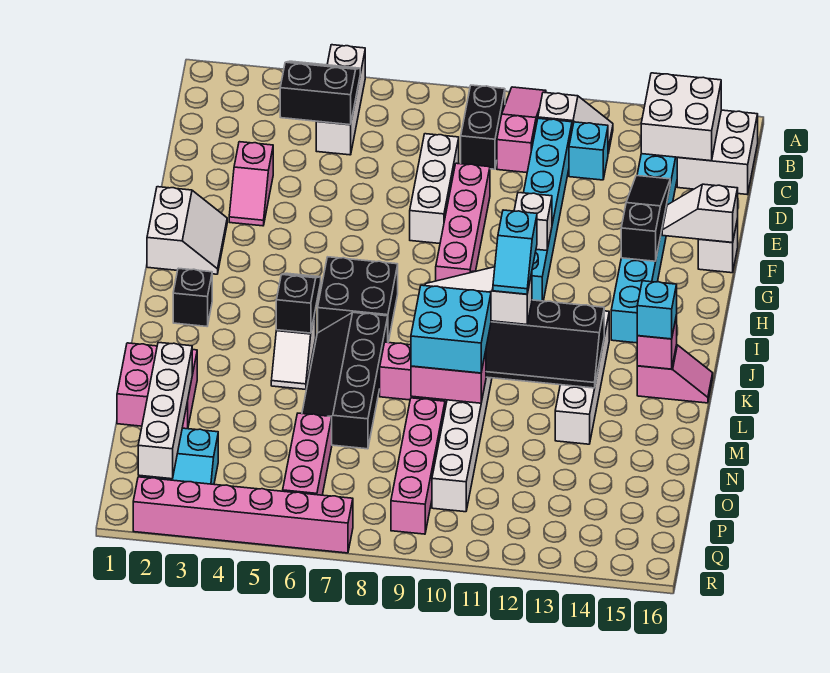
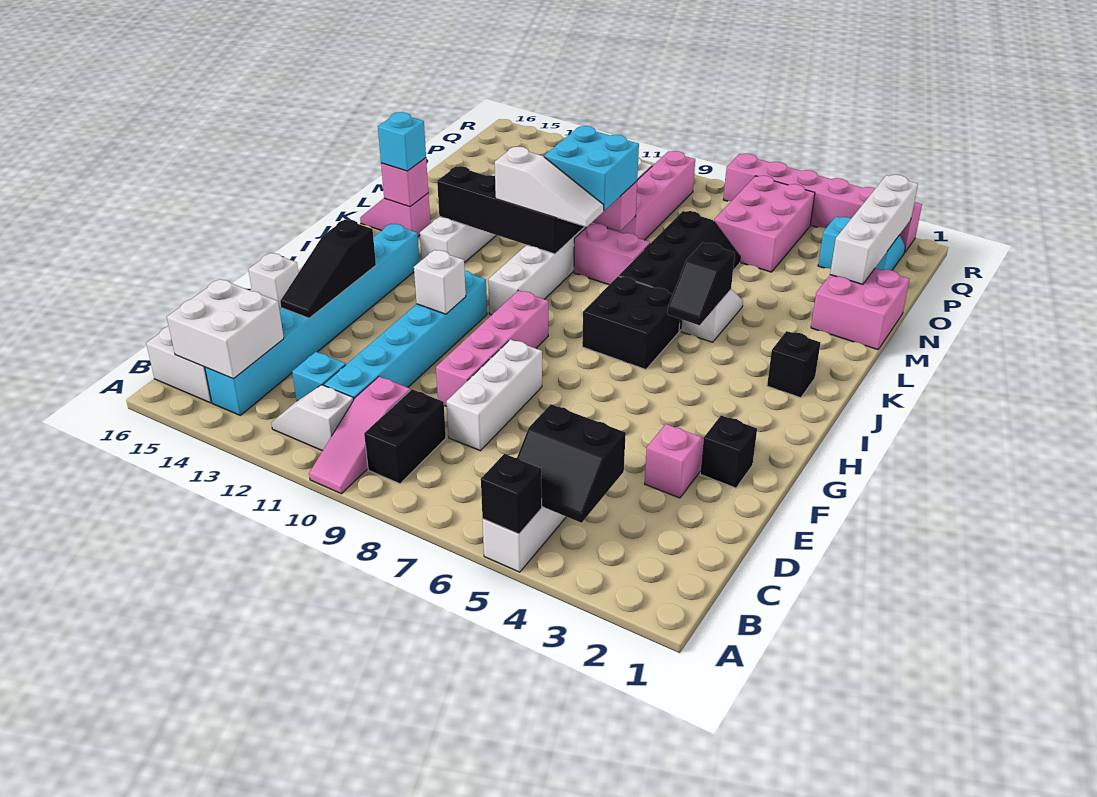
none -> black 1x1 brick [481,454,542,534]
none -> black 1x1 brick [700,415,757,488]
white 1x2 slope [662,184,738,243] -> none
white 2x2 slope [147,187,227,274] -> none
cyan 1x2 slope [493,210,537,294] -> none
pink 1x3 brick [283,413,332,495] -> pink 2x3 brick [714,176,815,272]

